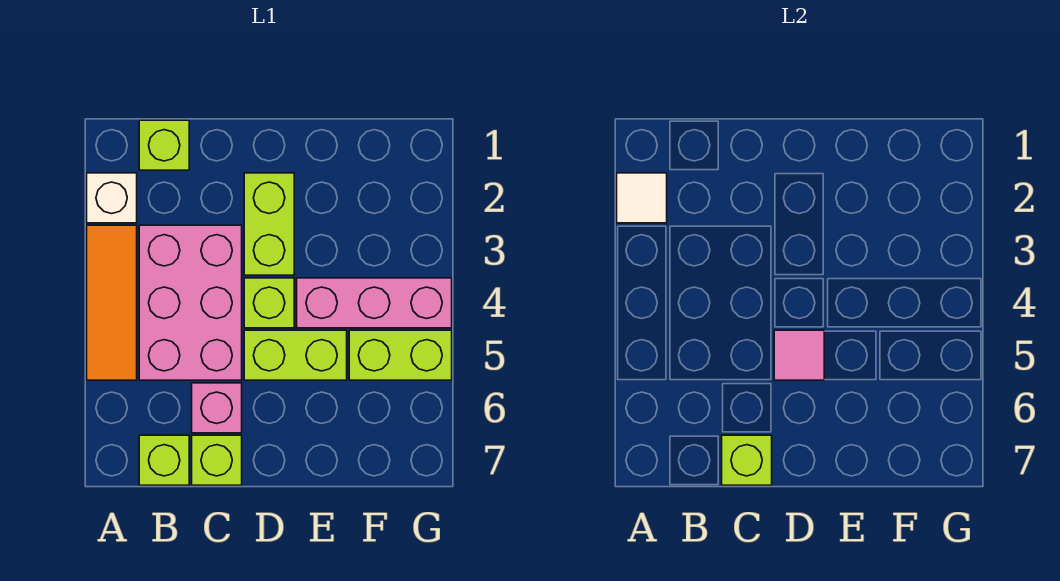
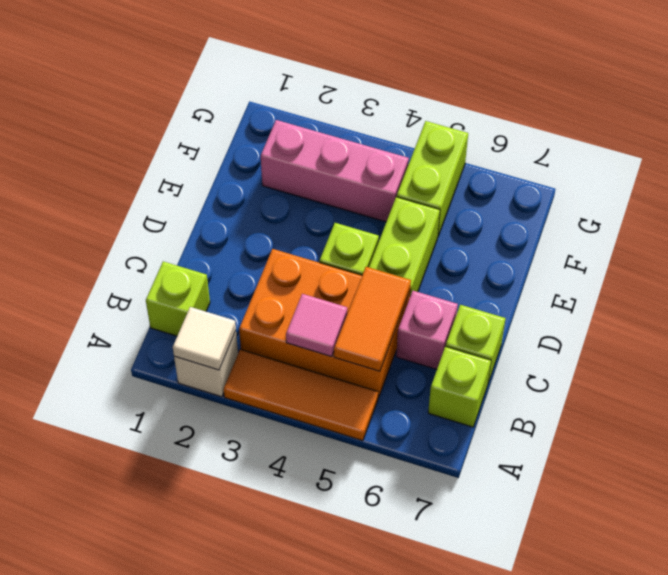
pink 2x3 brick [139,225,242,380] -> orange 2x3 brick [239,249,410,398]
none -> orange 1x2 tile [334,267,411,371]
lime 1x1 brick [722,435,772,485] -> none
lime 1x2 brick [244,173,294,275] -> none
pink 1x1 tile [774,330,824,380] -> pink 1x1 tile moved to [286,294,347,357]
pink 1x3 brick [297,278,452,328] -> pink 1x3 brick turned to [261,120,409,222]

